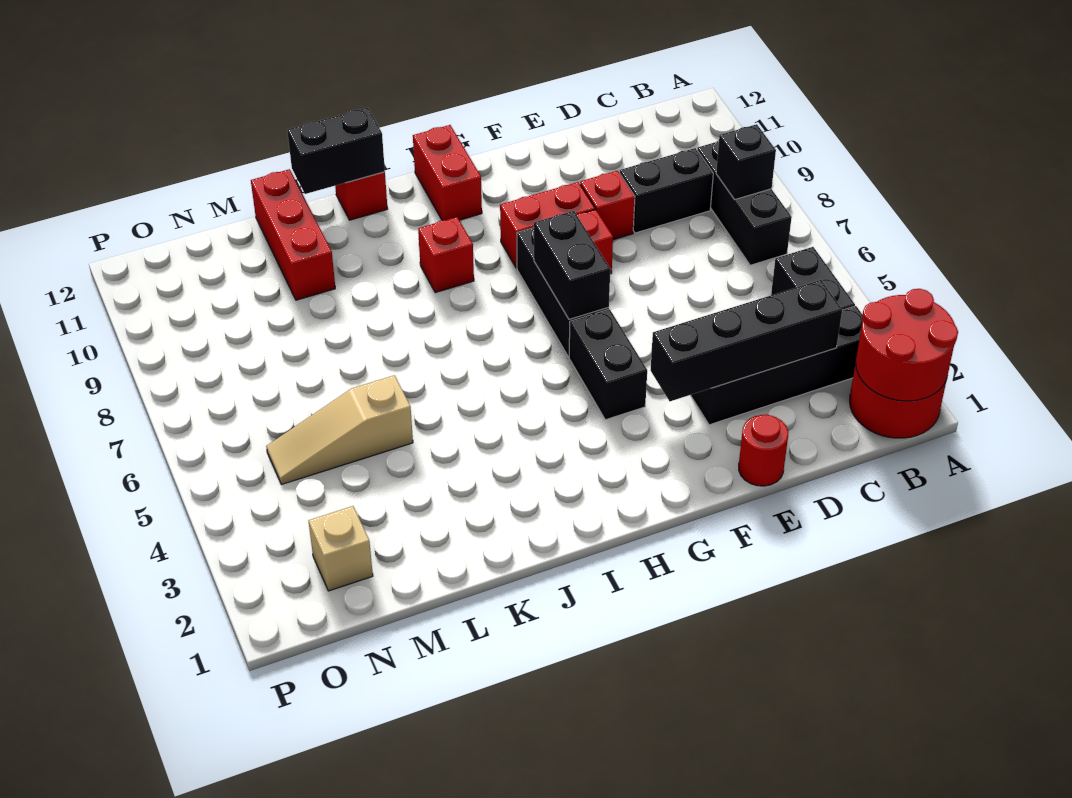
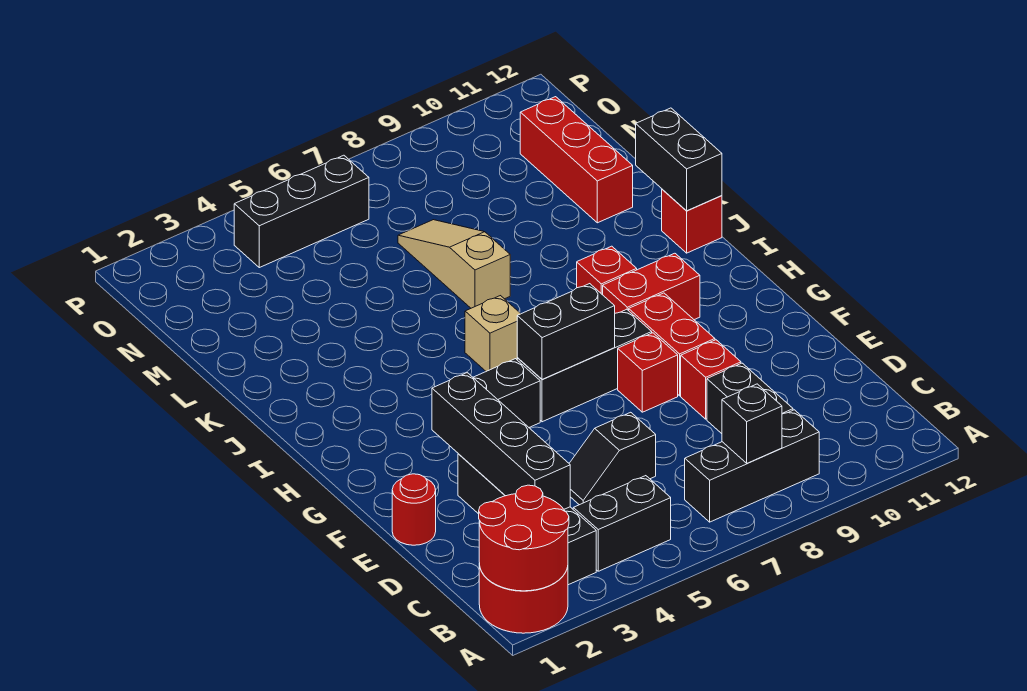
none -> black 1x2 slope [569,412,656,505]
red 1x2 brick [413,125,482,220] -> red 1x2 brick moved to [603,253,700,320]
tan 1x3 slope [266,375,413,484] -> tan 1x3 slope moved to [398,220,510,308]
red 1x3 brick [251,169,335,300] -> red 1x3 brick turned to [520,97,633,223]
tan 1x1 brick [309,506,373,591] -> tan 1x1 brick moved to [465,296,521,371]
none -> black 1x3 brick [234,155,369,268]

